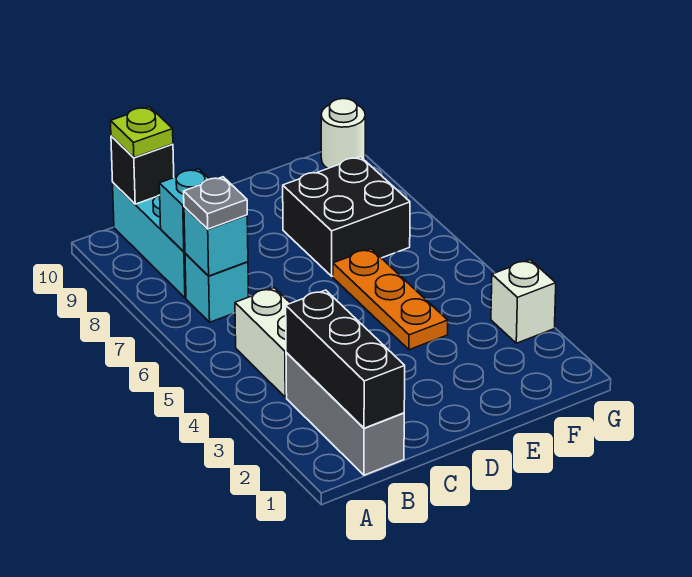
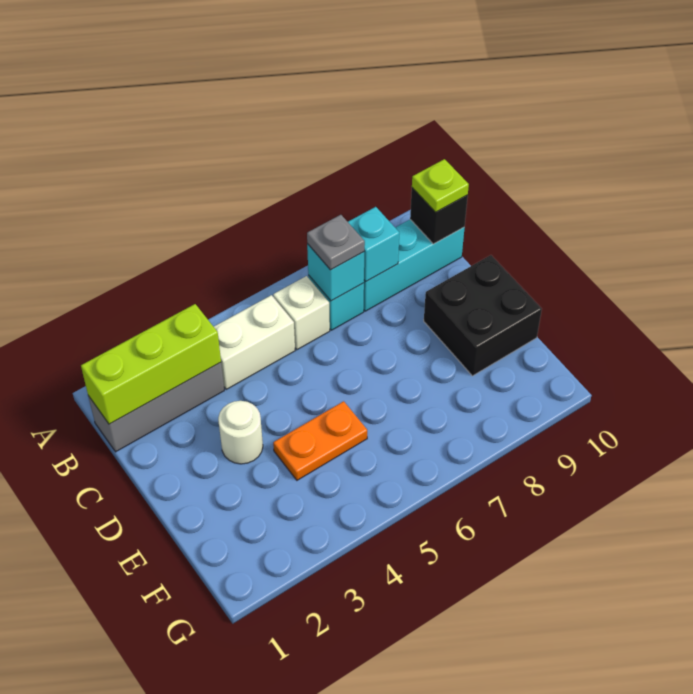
black 1x3 brick [286,290,405,428] -> lime 1x3 brick [81,304,221,424]
orange 1x3 plate [333,249,448,350] -> orange 1x2 plate [273,401,367,480]
black 2x2 brick [283,157,410,276] -> black 2x2 brick moved to [424,255,542,376]
white 1x1 brick [491,260,556,343] -> white 1x1 brick moved to [273,276,330,350]
white 1x1 round brick [321,99,365,168] -> white 1x1 round brick moved to [218,401,263,464]

